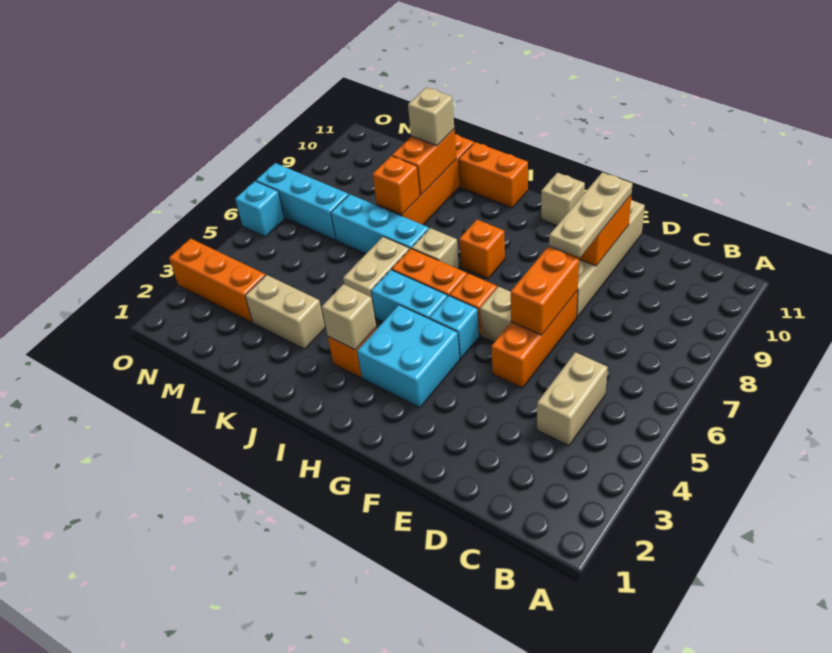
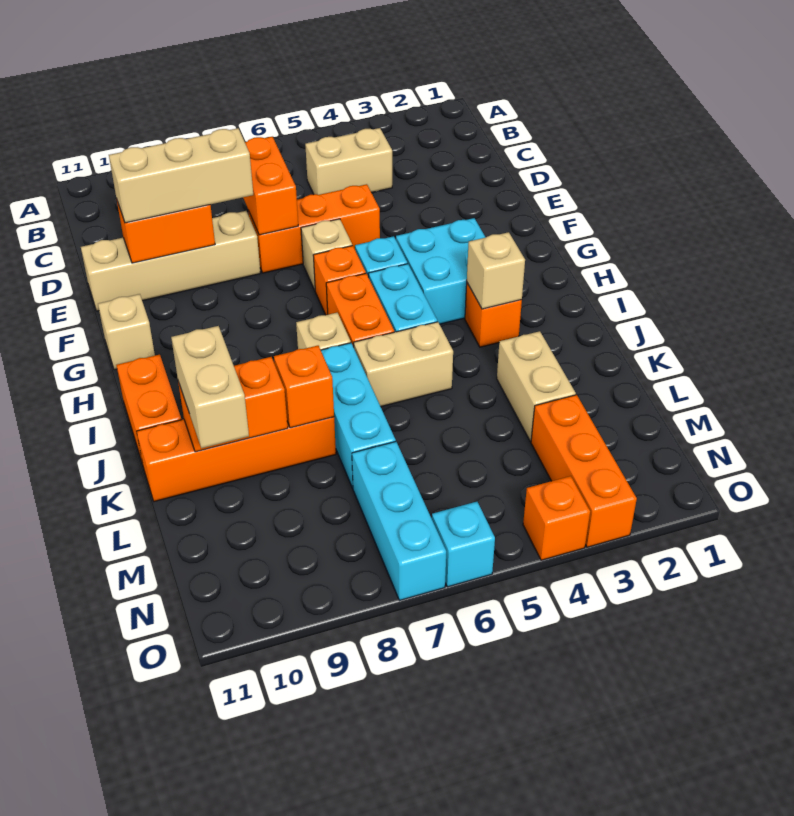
orange 1x2 brick [511,247,579,335] -> orange 1x2 brick turned to [243,137,298,235]
tan 1x3 plate [549,172,632,257] -> tan 1x3 brick [109,128,253,223]
orange 1x1 brick [459,220,505,279] -> orange 1x1 brick moved to [523,476,590,560]
tan 1x1 brick [408,88,454,146] -> tan 1x2 brick [171,326,249,448]

